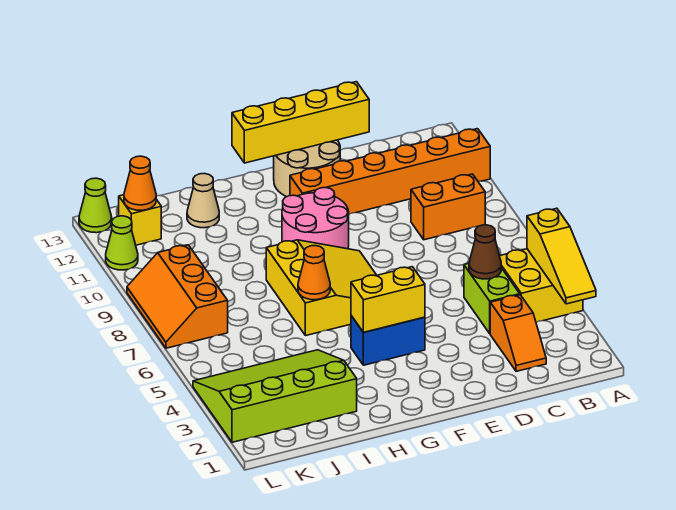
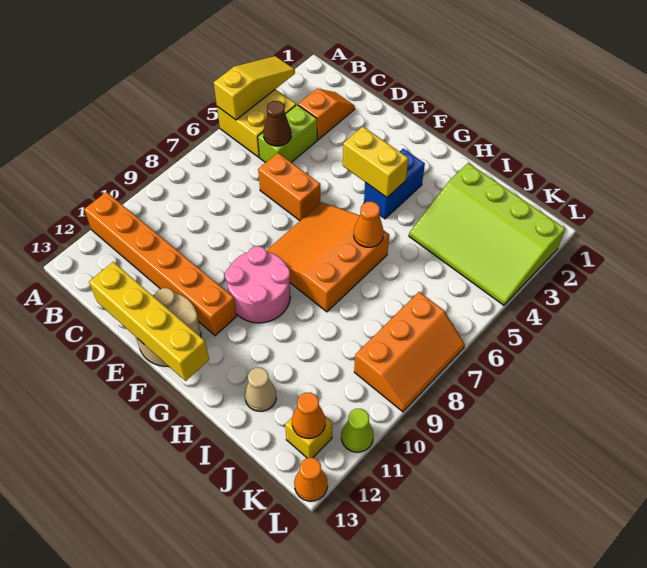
orange 1x2 brick [411,174,485,240] -> orange 1x2 brick moved to [258,153,320,221]
blue 1x2 brick [351,316,425,365] -> blue 1x2 brick turned to [364,149,425,219]
yellow 3x3 slope [266,240,377,336] -> orange 3x3 slope [266,202,389,312]
lime 1x1 cone [79,178,112,233] -> orange 1x1 cone [294,458,328,501]

